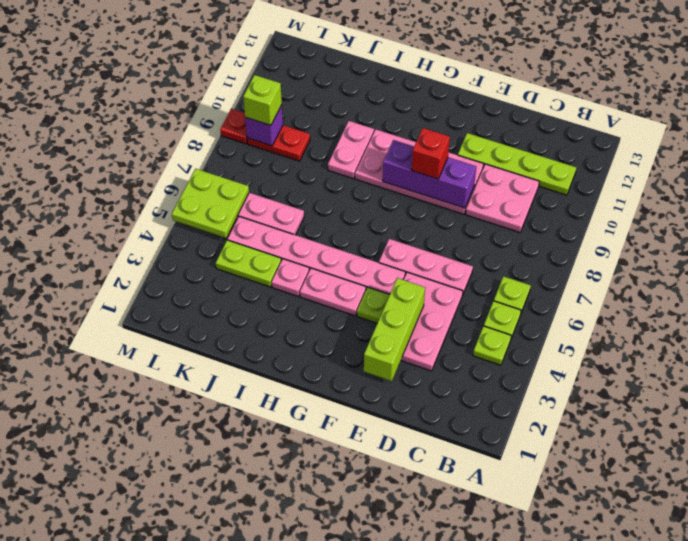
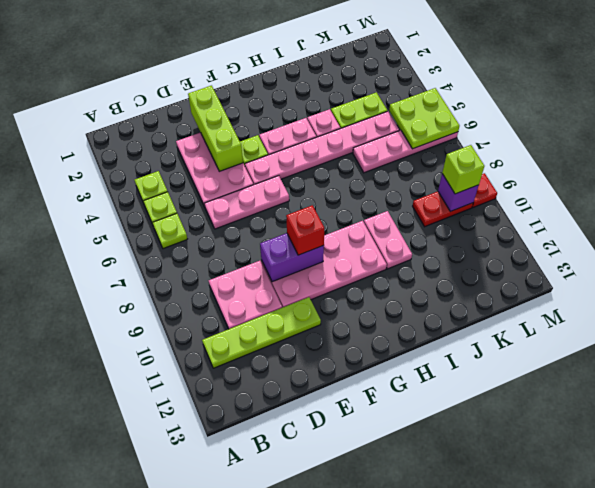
purple 1x3 brick [383,140,476,208] -> purple 1x2 brick [260,233,324,282]

